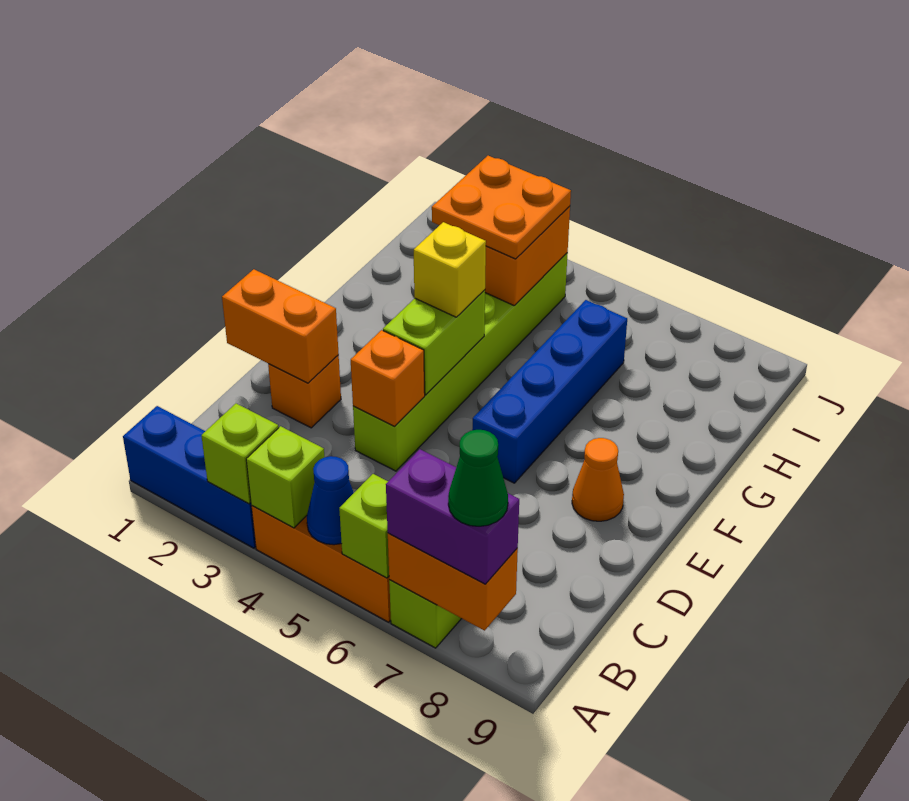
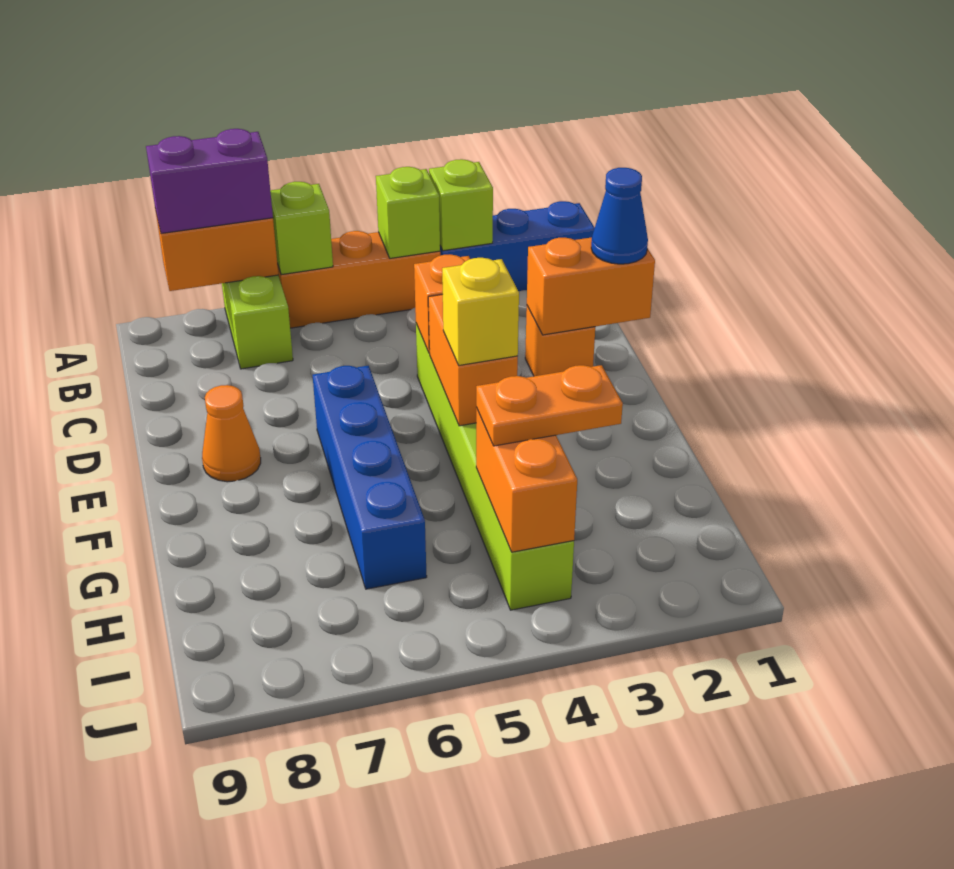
blue 1x1 cone [307,456,354,545] -> blue 1x1 cone moved to [591,168,648,264]
green 1x1 cone [448,430,508,526] -> none
lime 1x2 brick [383,290,485,395] -> orange 1x2 brick [428,294,518,426]
orange 2x2 plate [432,156,571,259] -> orange 1x2 plate [476,365,623,446]

